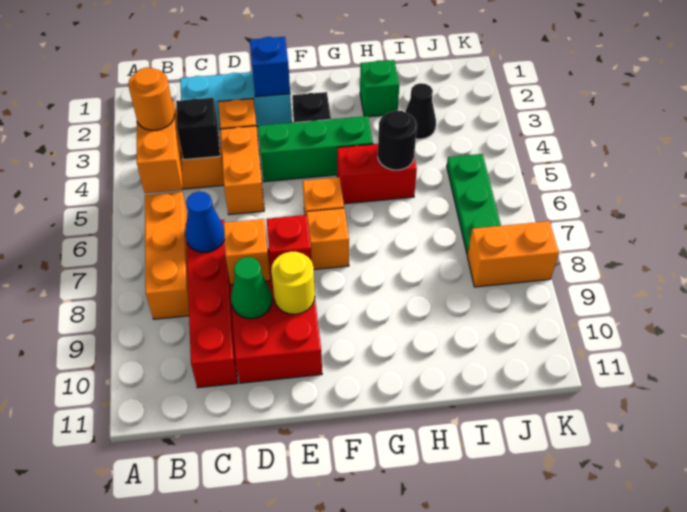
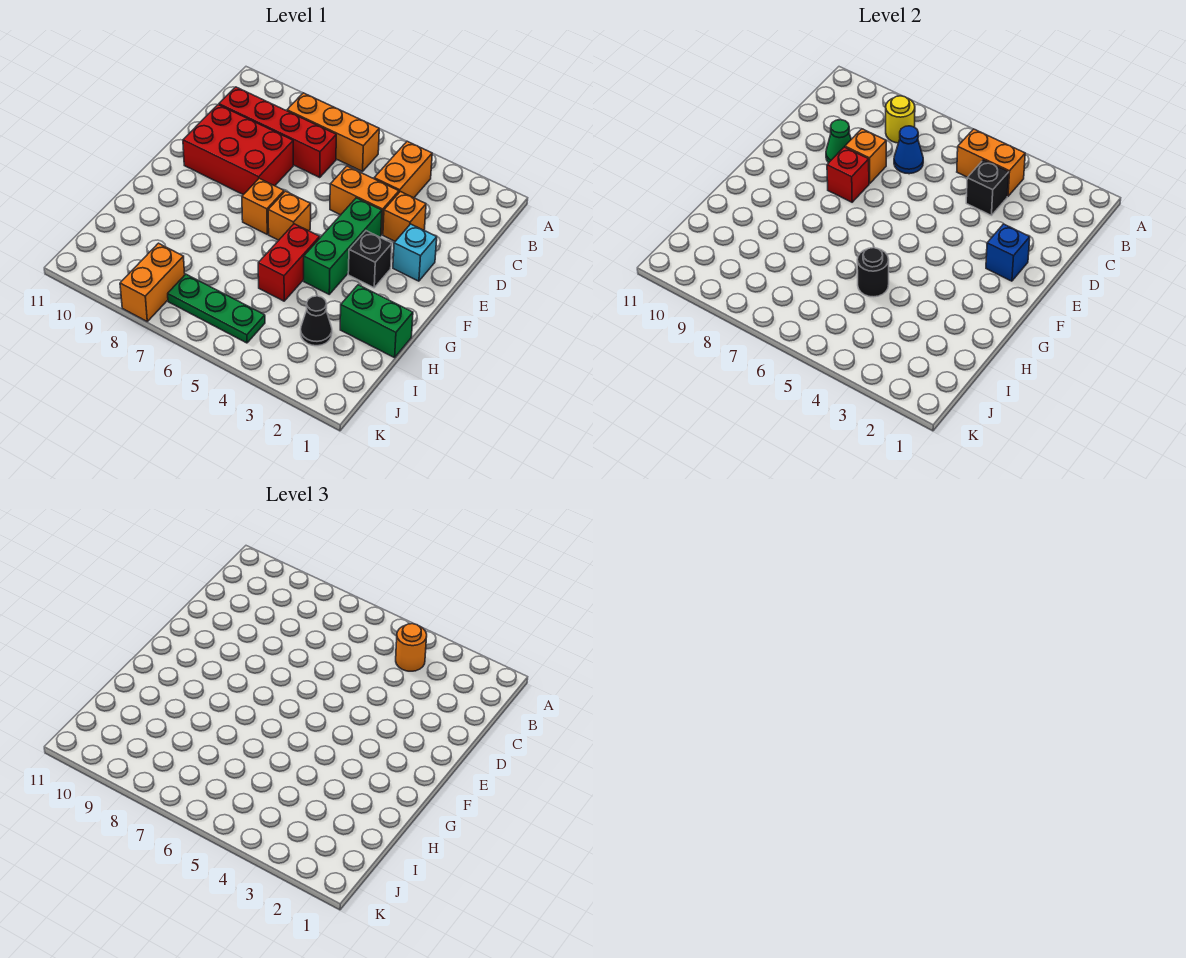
cyan 1x3 brick [180,72,292,130] -> cyan 1x1 brick [393,224,437,281]
yellow 1x1 round brick [271,252,315,314] -> yellow 1x1 round brick moved to [886,96,915,143]
green 1x1 brick [360,60,399,117] -> green 1x2 brick [340,285,413,358]

